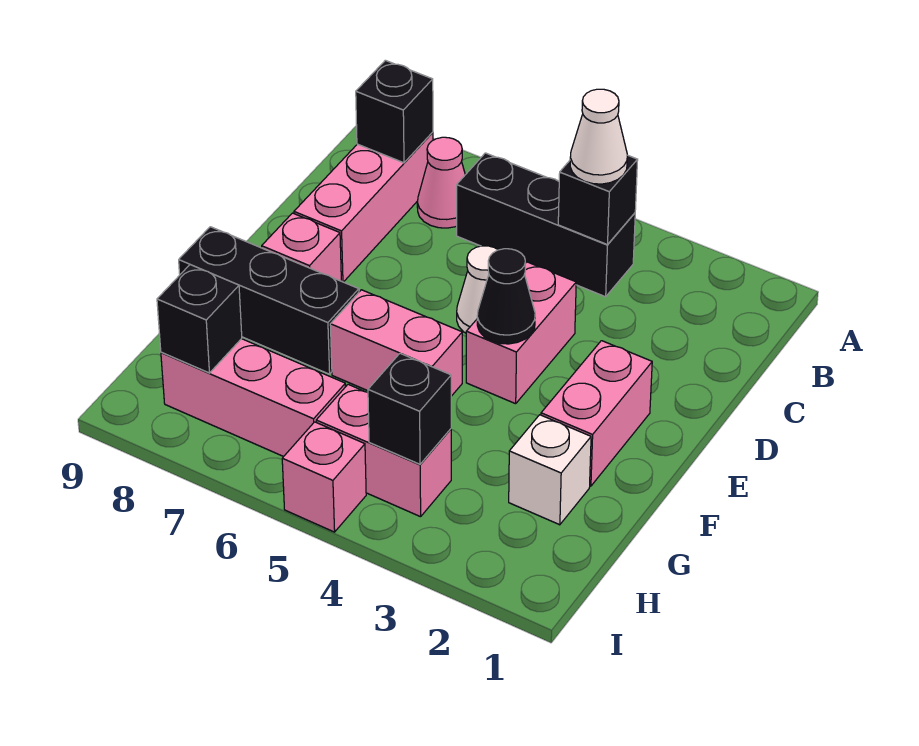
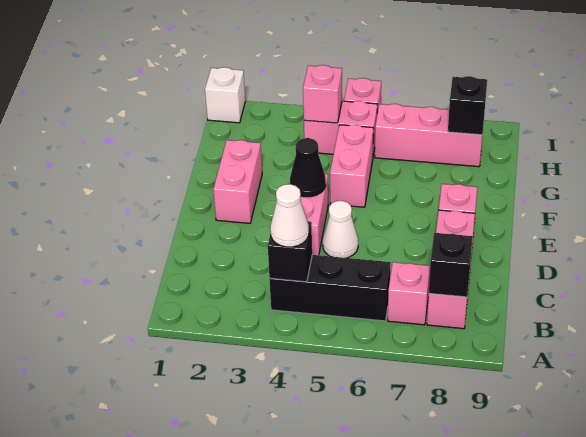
pink 1x1 cone [417,137,465,228] -> pink 1x1 brick [388,262,430,325]
pink 1x2 brick [330,290,462,396] -> pink 1x2 brick turned to [330,125,373,207]
black 1x3 brick [179,227,359,374] -> none
white 1x1 brick [509,415,591,525] -> white 1x1 brick moved to [205,67,245,123]
black 1x1 brick [368,353,451,464] -> pink 1x1 brick [303,65,342,123]

